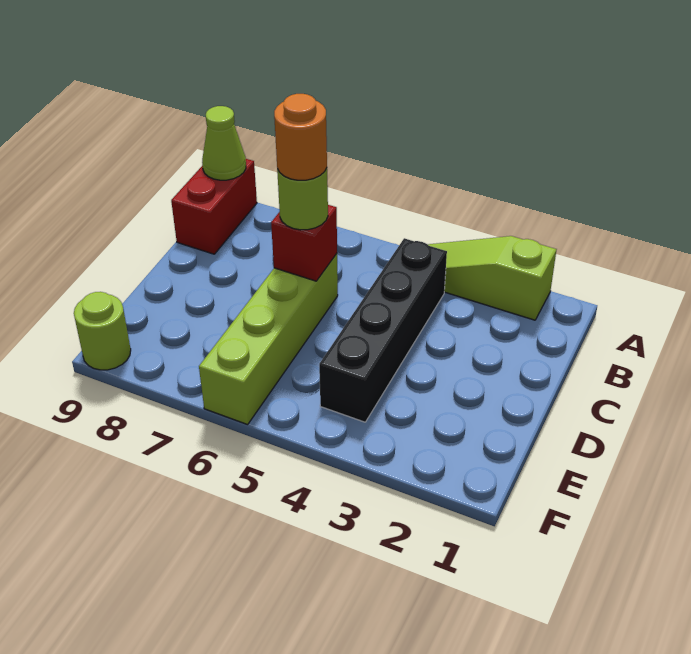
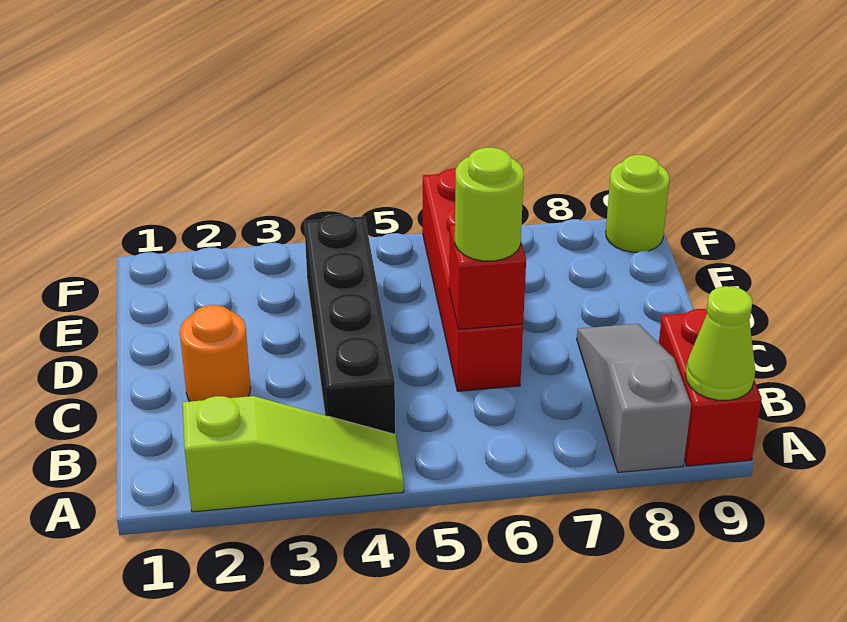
none -> grey 1x3 slope [577,324,691,473]
lime 1x4 brick [199,254,338,425] -> red 1x4 brick [423,168,523,391]
orange 1x1 round brick [274,94,327,180] -> orange 1x1 round brick moved to [180,305,251,401]

